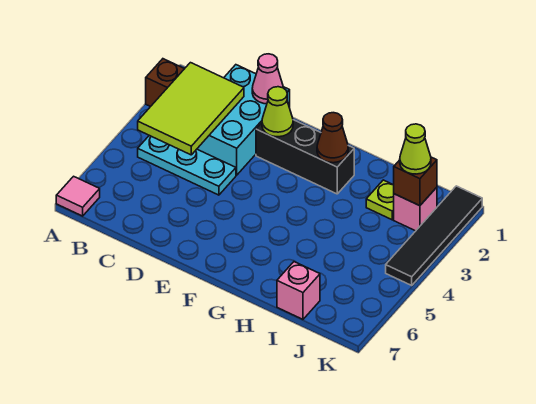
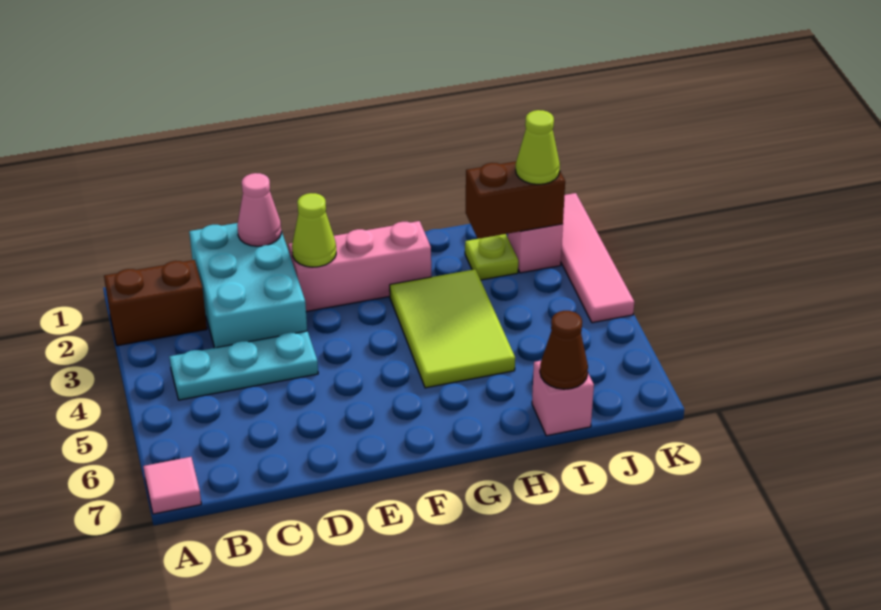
lime 2x3 tile [138,63,244,155] -> lime 2x3 tile moved to [390,269,515,388]
black 1x3 brick [256,120,354,194] -> pink 1x3 brick [288,221,431,312]
brown 1x1 cone [317,113,348,163] -> brown 1x1 cone moved to [540,311,588,389]
brown 1x1 brick [394,157,437,206] -> brown 1x2 brick [466,161,565,239]
black 1x4 tile [386,186,482,285] -> pink 1x4 tile [561,193,634,323]

